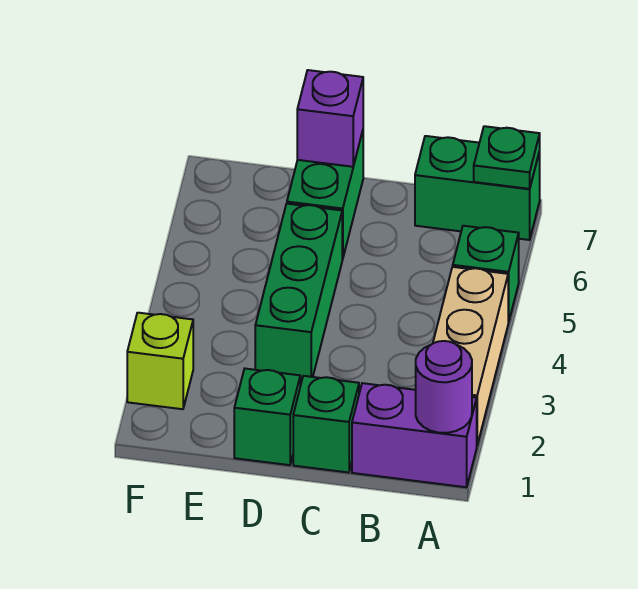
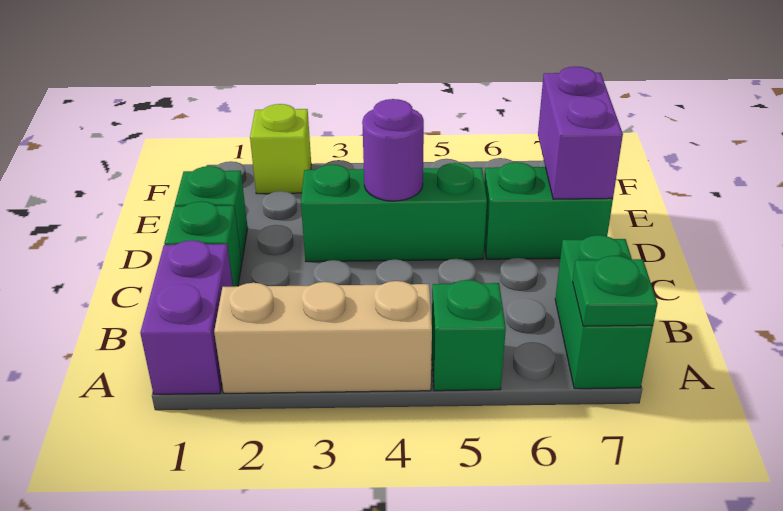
purple 1x1 round brick [416,341,472,433] -> purple 1x1 round brick moved to [362,99,424,201]
purple 1x1 brick [297,70,363,167] -> purple 1x2 brick [538,66,623,199]

